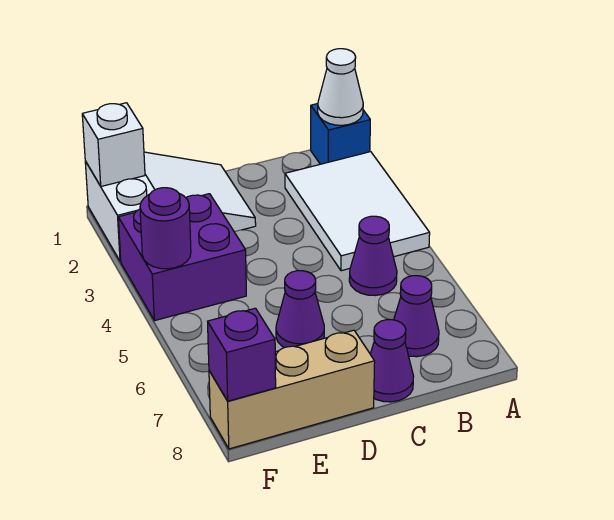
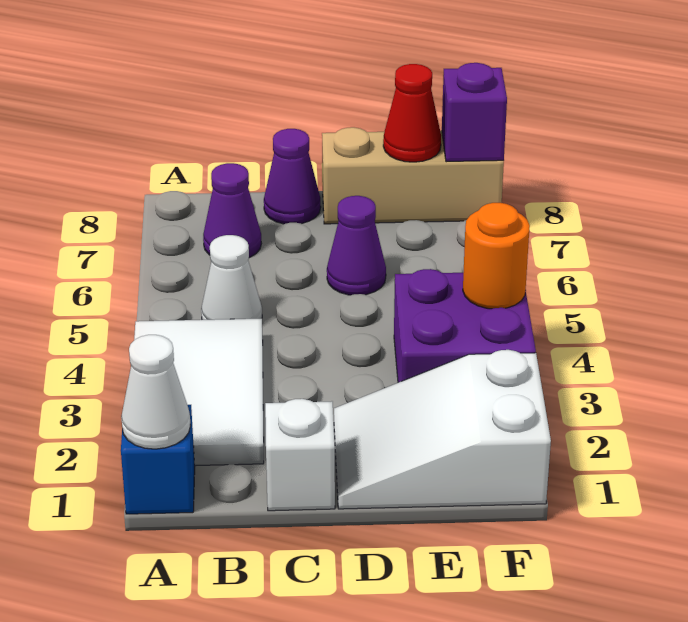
purple 1x1 cone [349,216,397,296] -> white 1x1 cone [201,235,262,320]
none -> red 1x1 cone [383,64,441,162]
white 1x1 brick [82,103,145,186] -> white 1x1 brick moved to [265,399,335,511]
purple 1x1 round brick [140,188,191,269] -> orange 1x1 round brick [463,203,530,309]

